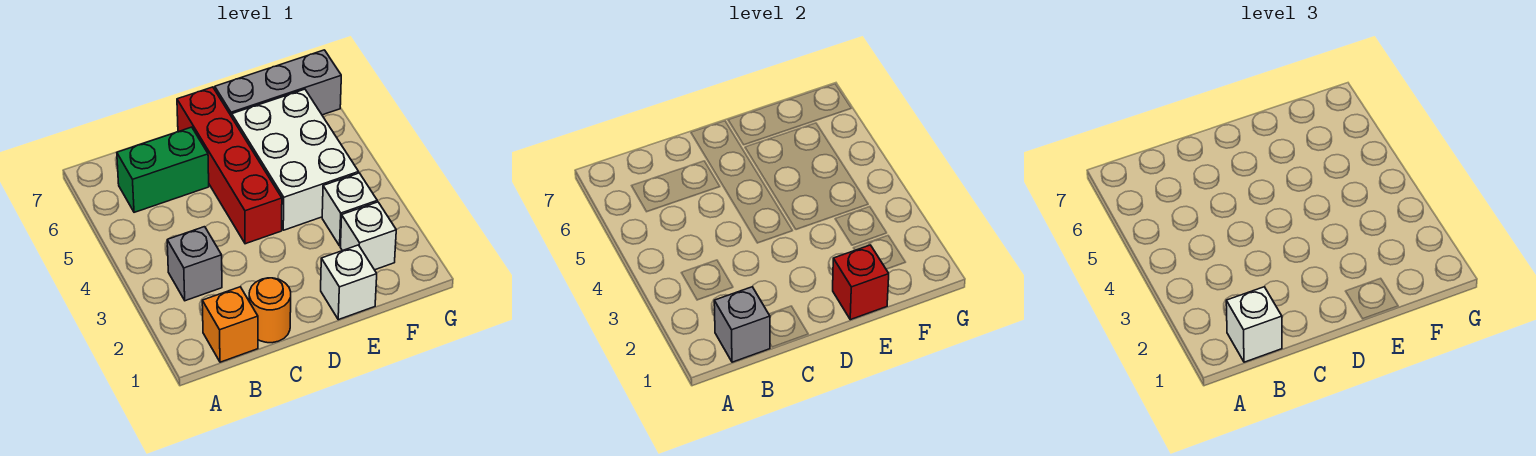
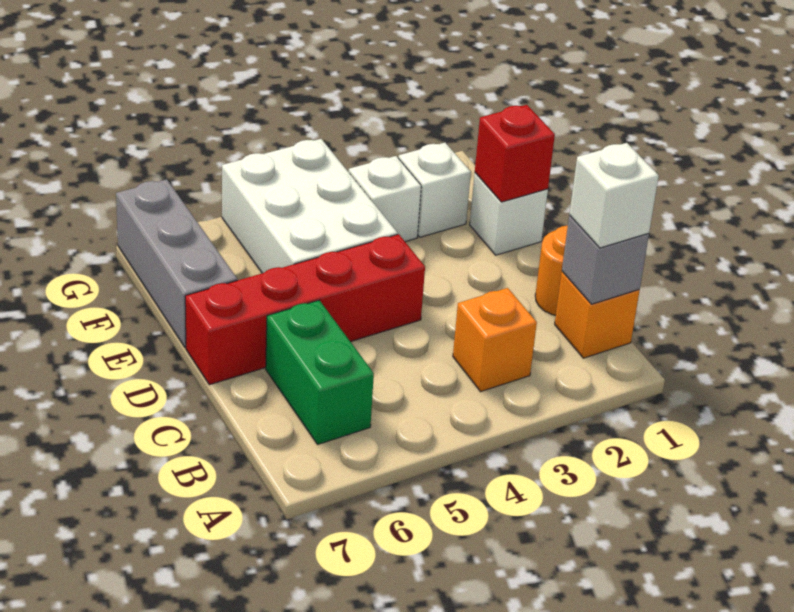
grey 1x1 brick [167,227,222,301] -> orange 1x1 brick [453,288,537,391]
white 2x3 brick [232,89,359,230] -> white 2x3 brick turned to [222,139,397,273]

